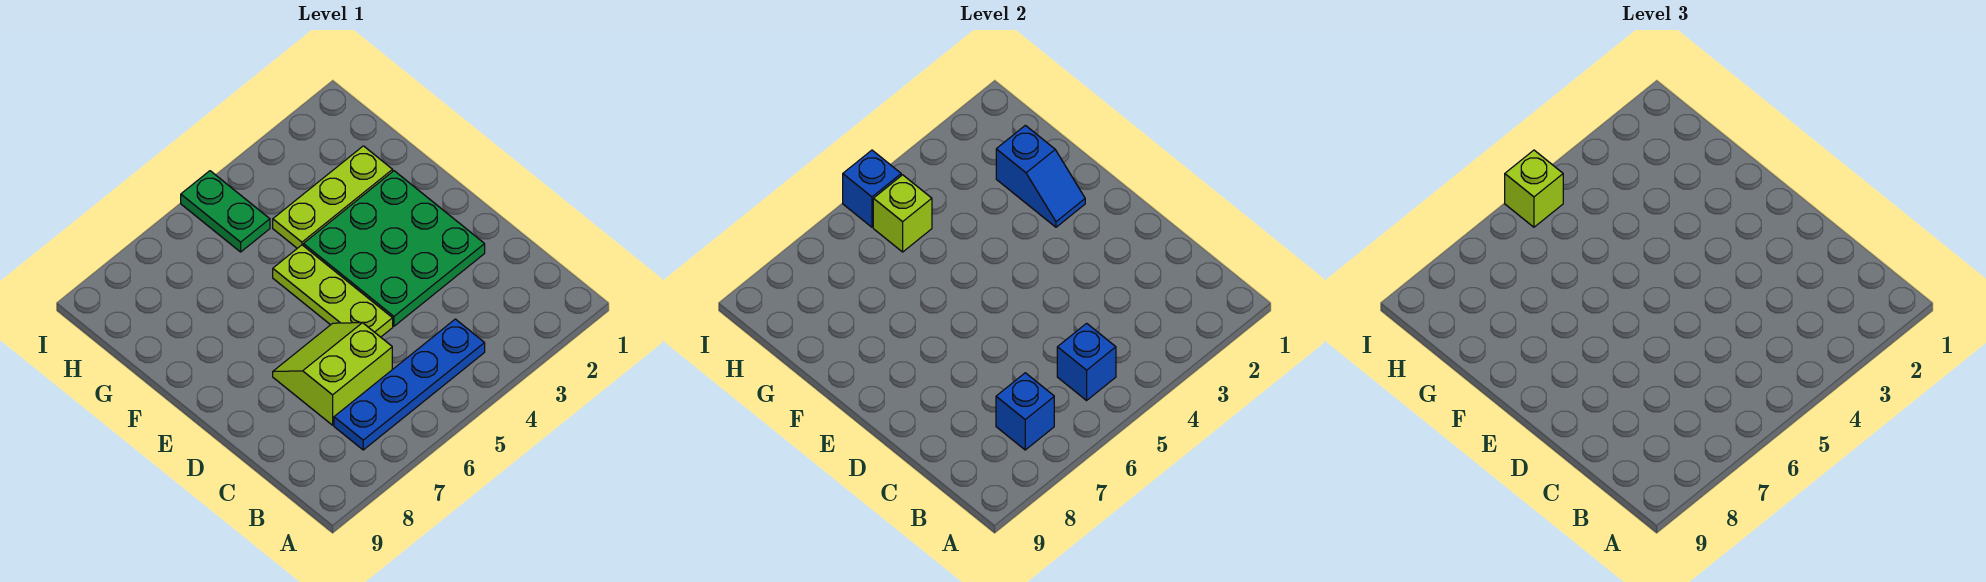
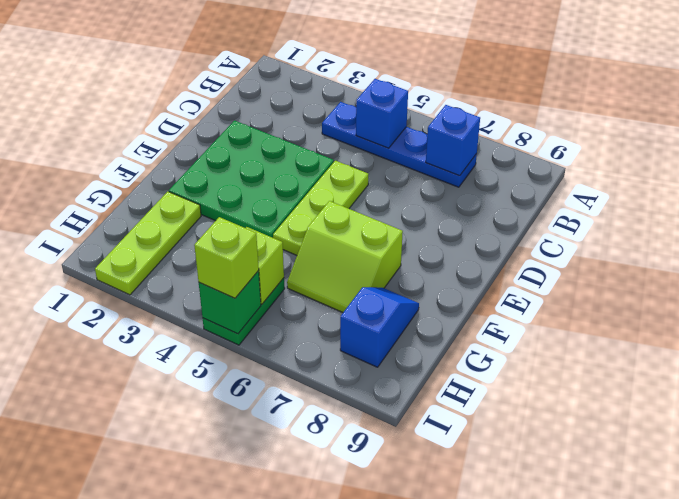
lime 2x2 slope [273,323,392,425] -> lime 2x2 slope moved to [287,201,403,312]
blue 1x2 slope [996,125,1085,227] -> blue 1x2 slope moved to [340,287,419,367]
lime 1x3 plate [273,146,393,248] -> lime 1x3 plate turned to [95,192,201,295]
blue 1x1 brick [843,150,901,227] -> green 1x1 brick [199,271,261,334]

